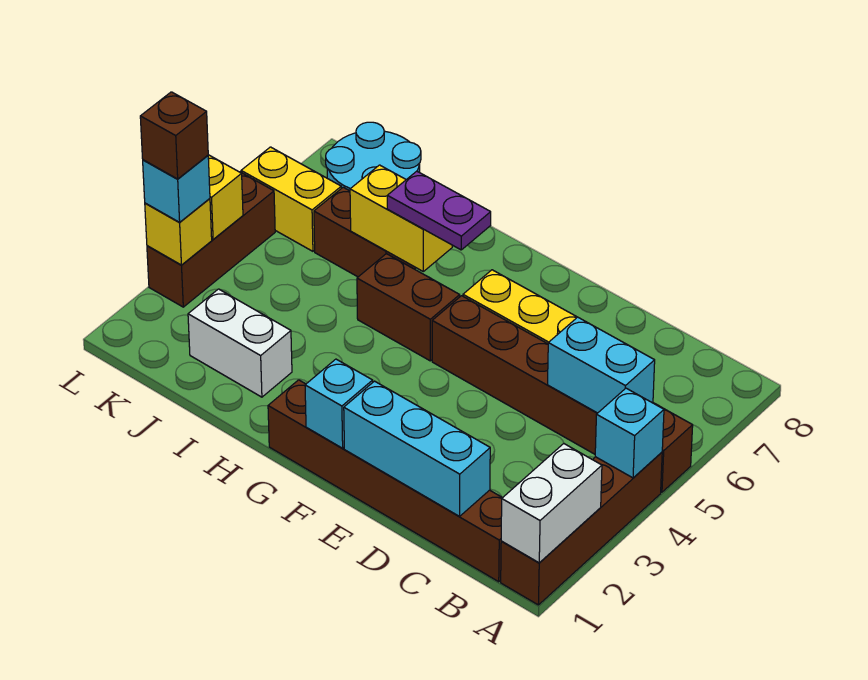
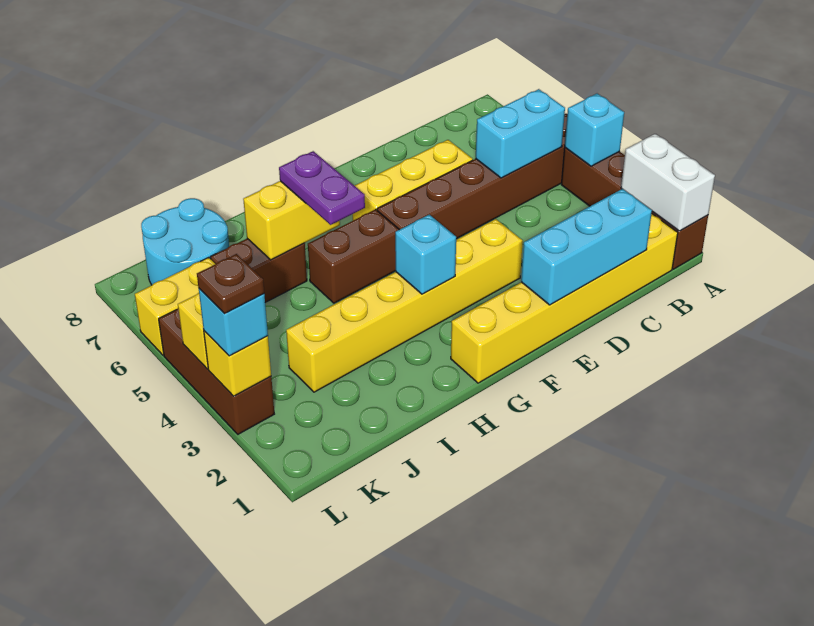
brown 1x6 brick [268,380,502,582] -> yellow 1x6 brick [451,214,678,383]
none -> yellow 1x6 brick [286,219,523,392]
cyan 1x1 brick [305,359,373,448] -> cyan 1x1 brick moved to [395,215,456,294]
purple 1x2 plate [387,171,491,250] -> purple 1x2 plate turned to [279,151,365,225]
white 1x2 brick [188,289,292,397] -> none
brown 1x1 brick [140,92,208,179] -> brown 1x1 plate [197,254,264,314]

